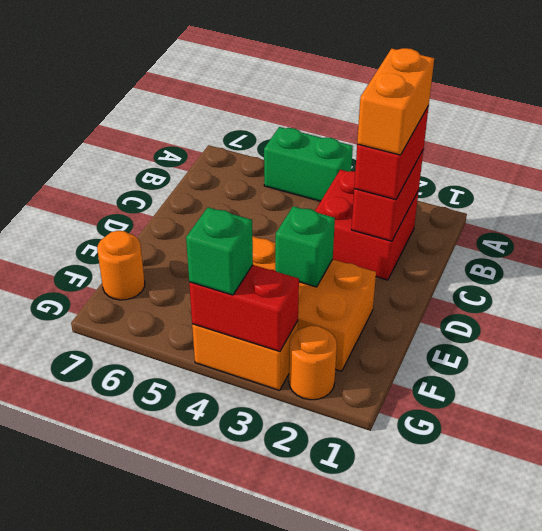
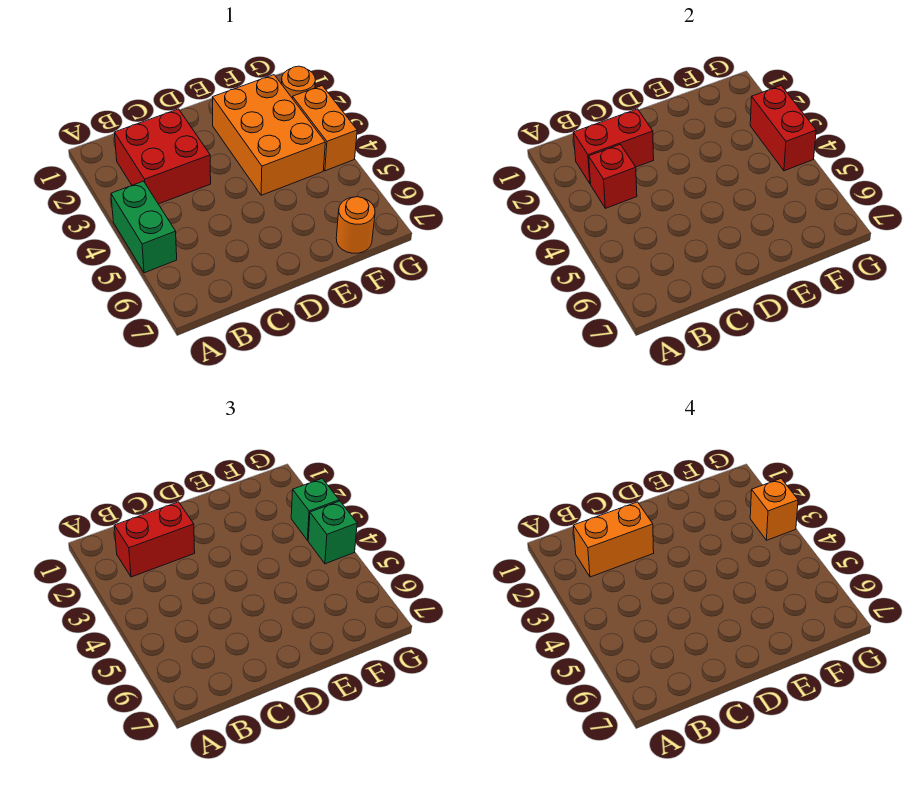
none -> red 1x1 brick [589,144,637,208]
green 1x1 brick [275,206,335,287] -> green 1x1 brick moved to [291,479,339,540]
none -> orange 1x1 brick [750,479,798,540]

